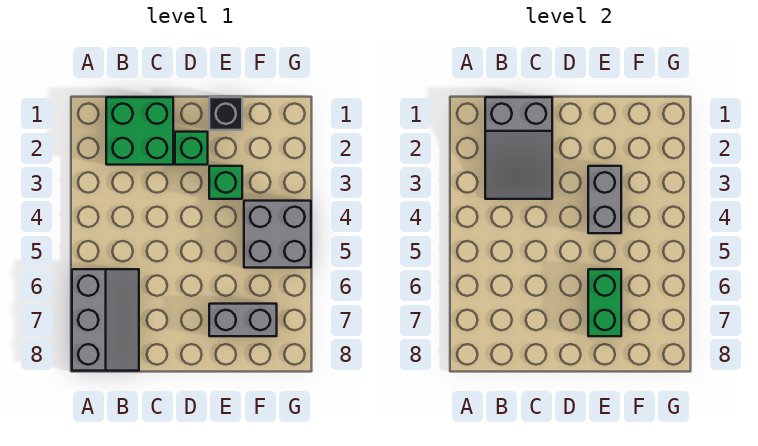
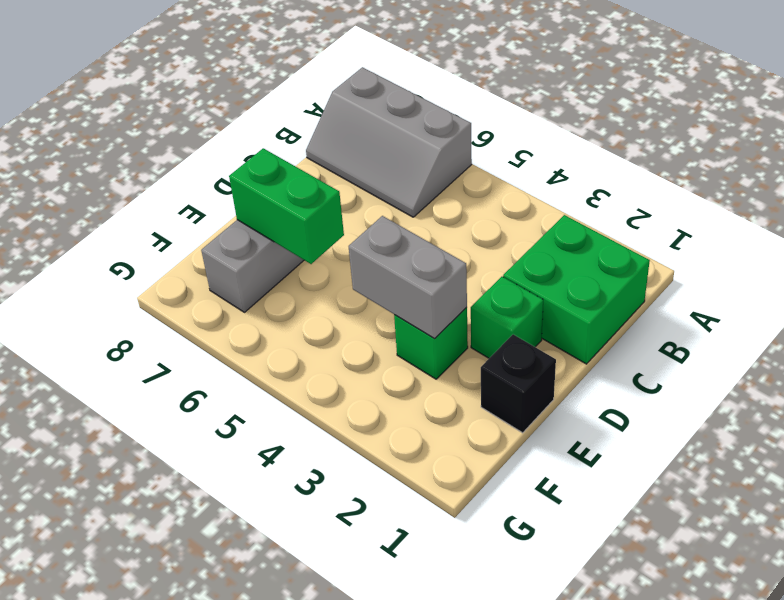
grey 2x3 slope [485,97,552,199] -> none
grey 2x2 brick [244,201,311,268] -> none

